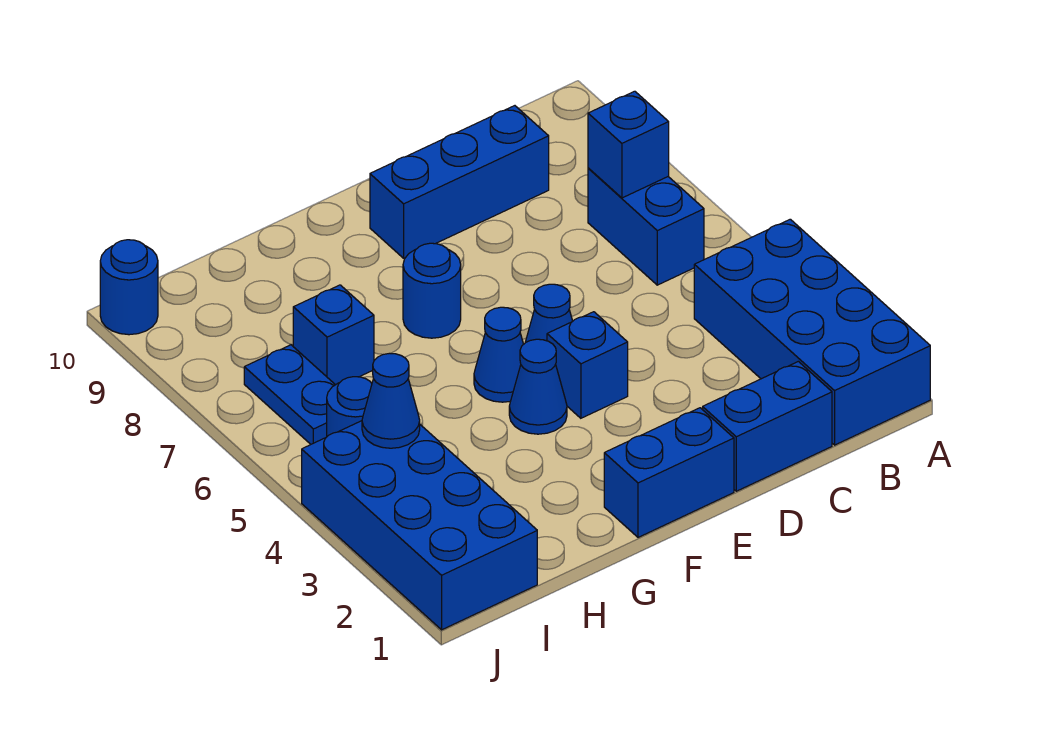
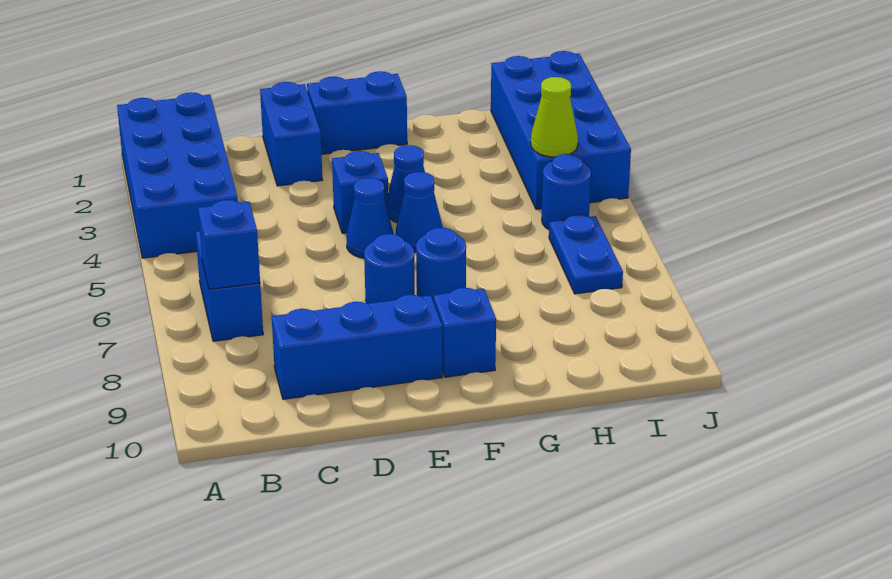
blue 1x2 brick [703,361,832,491] -> blue 1x2 brick turned to [260,82,322,186]
blue 1x1 brick [293,285,374,385] -> blue 1x1 brick moved to [434,288,496,377]
blue 1x1 cone [362,353,420,448] -> lime 1x1 cone [531,77,578,157]
blue 1x1 round brick [100,240,158,335] -> blue 1x1 round brick moved to [364,234,415,304]

